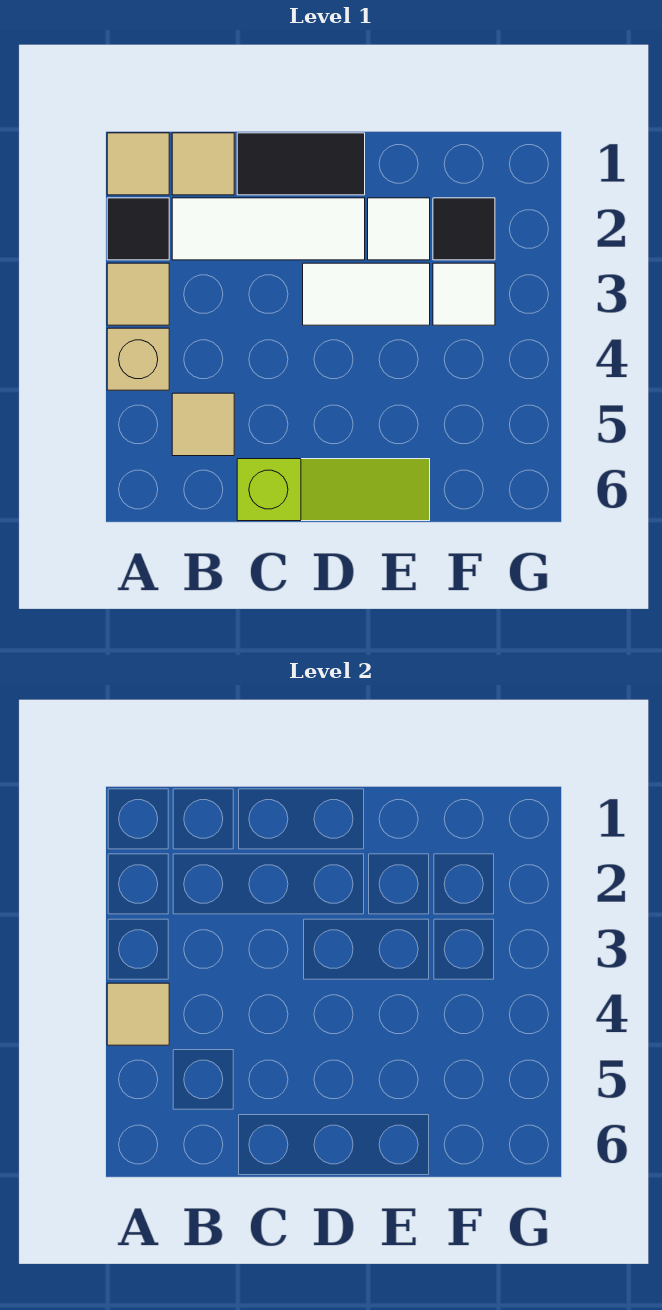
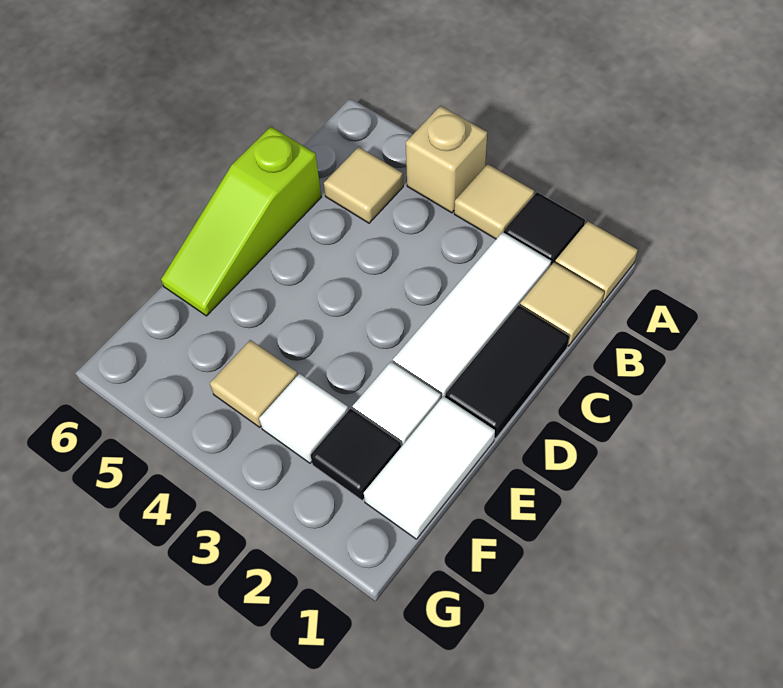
tan 1x1 tile [107,983,169,1045] -> tan 1x1 tile moved to [210,340,298,427]
white 1x2 tile [303,263,430,325] -> white 1x2 tile moved to [364,396,495,539]

